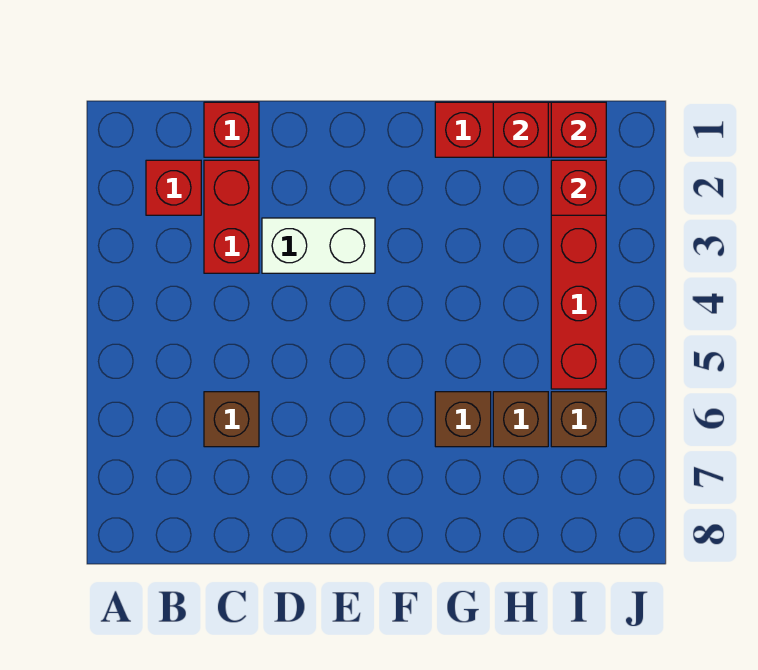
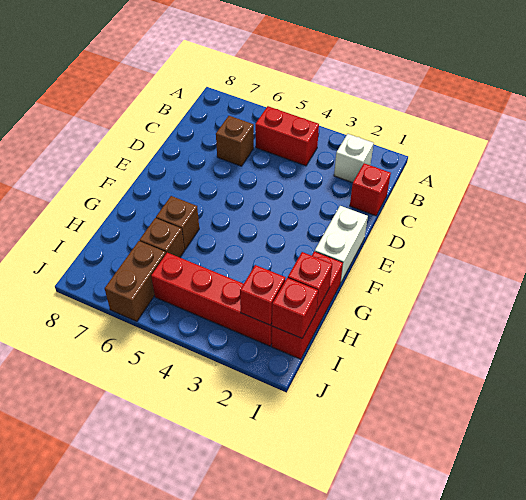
red 1x1 brick [146,160,201,215] -> white 1x1 brick [334,134,374,183]
red 1x2 brick [204,160,259,273] -> red 1x2 brick moved to [255,106,319,166]
white 1x2 brick [262,218,375,273] -> white 1x2 brick moved to [315,206,368,283]
brown 1x1 brick [551,392,606,447] -> brown 1x2 brick [105,241,166,321]

